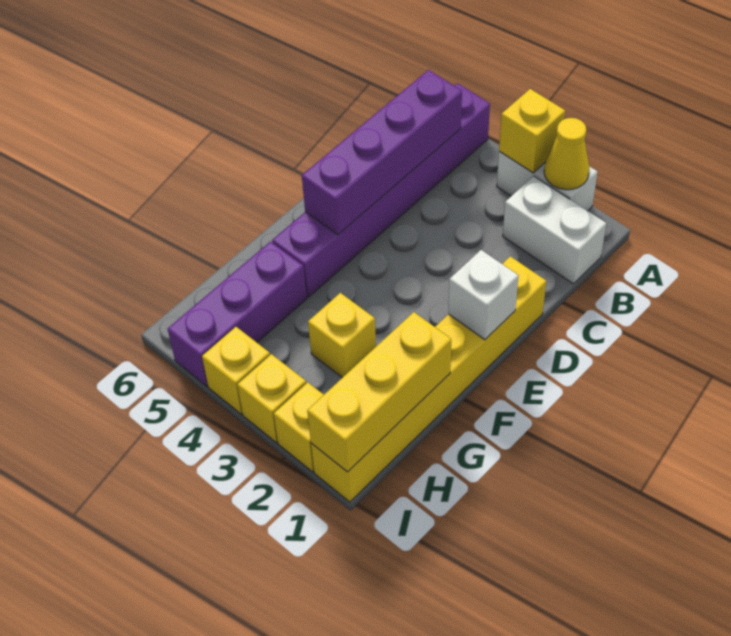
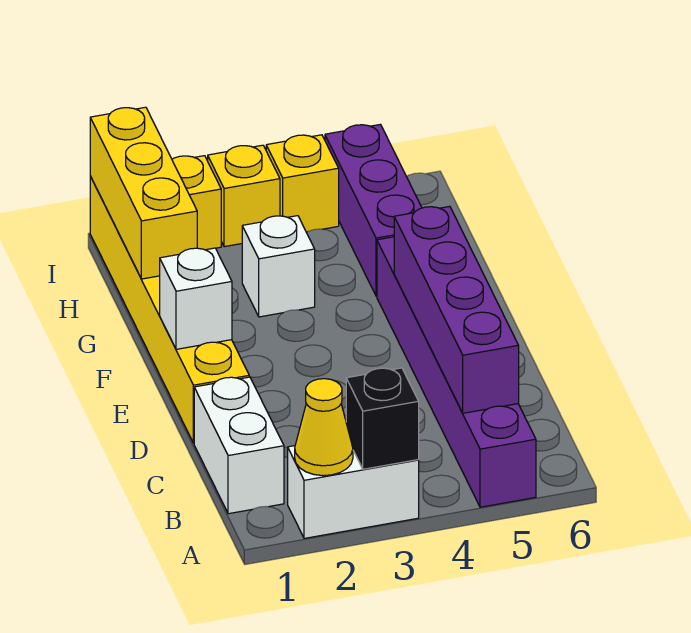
yellow 1x1 brick [499,89,565,173] -> black 1x1 brick [346,368,419,469]
white 1x2 brick [503,176,606,284] -> white 1x2 brick turned to [194,377,284,514]
yellow 1x1 brick [308,293,376,378] -> white 1x1 brick [242,216,315,317]

